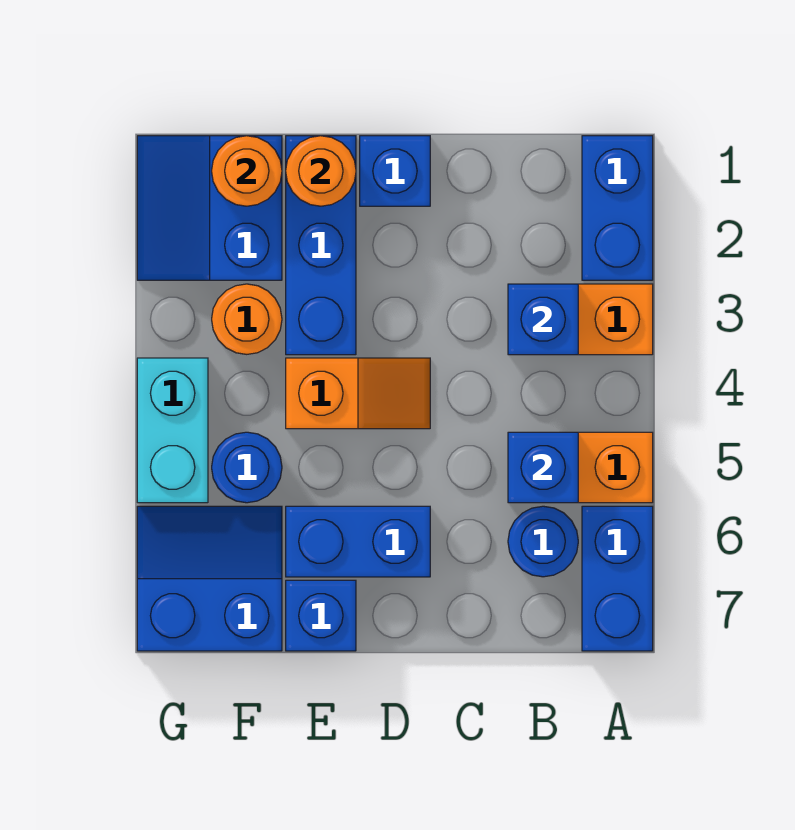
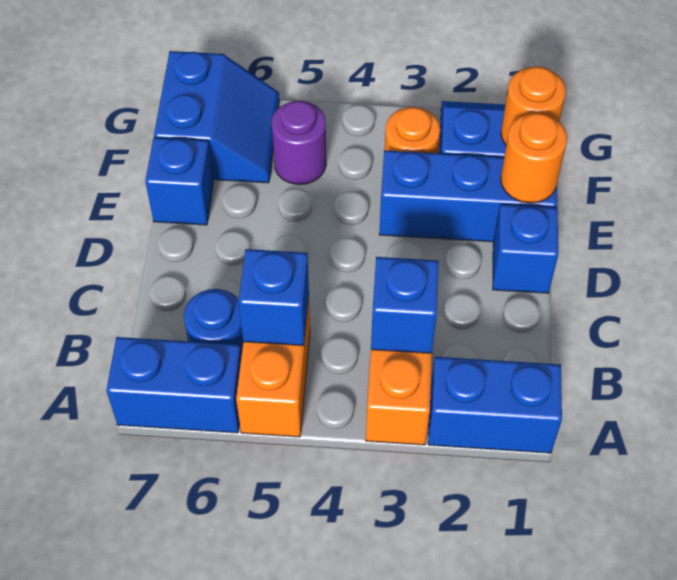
orange 1x2 slope [286,358,430,429] -> none
blue 1x2 brick [286,506,430,577] -> none
blue 1x1 round brick [212,432,282,503] -> purple 1x1 round brick [271,101,326,184]
cyan 1x2 brick [137,358,208,503] -> none

